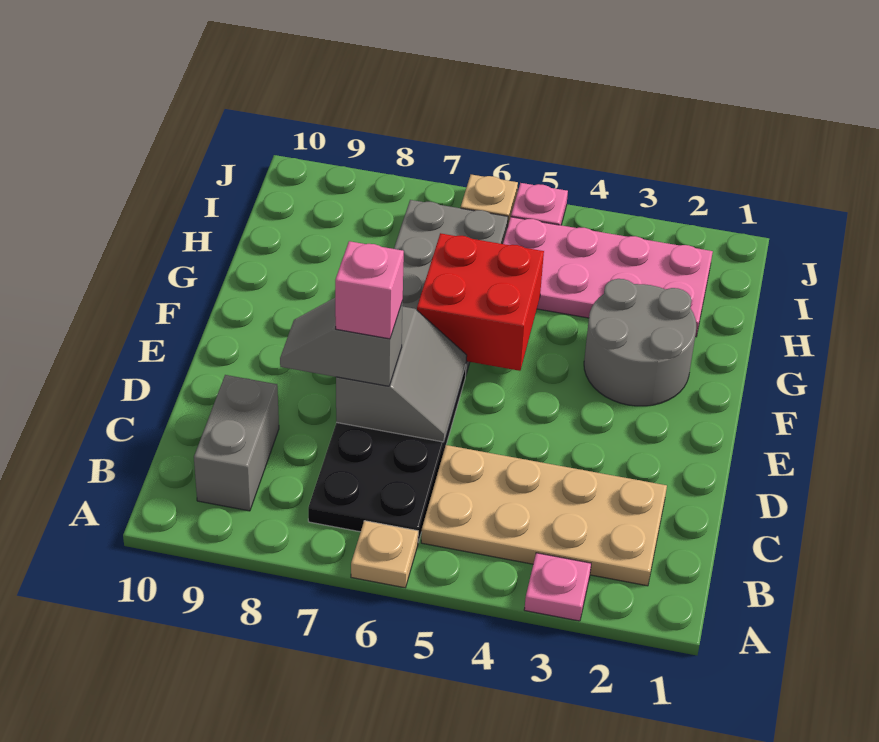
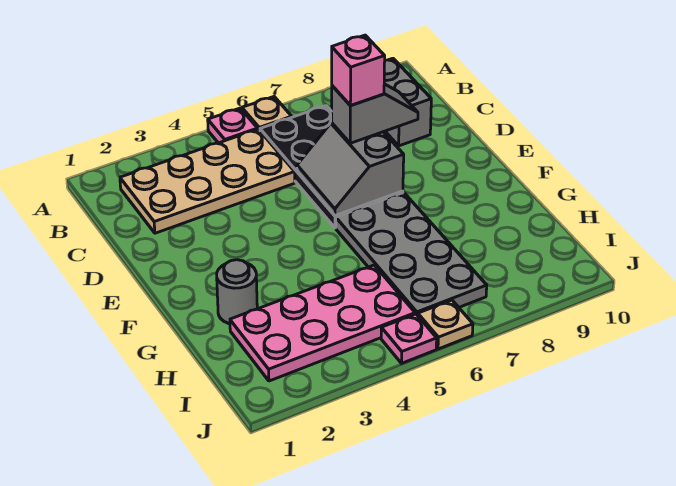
pink 1x1 plate [524,553,591,621] -> pink 1x1 plate moved to [208,108,258,143]
grey 2x2 round brick [584,279,696,406] -> grey 1x1 round brick [217,260,257,324]
red 2x2 brick [417,233,544,371] -> none

